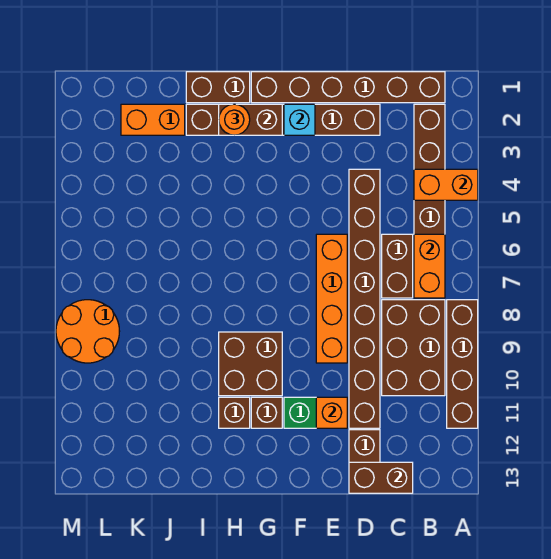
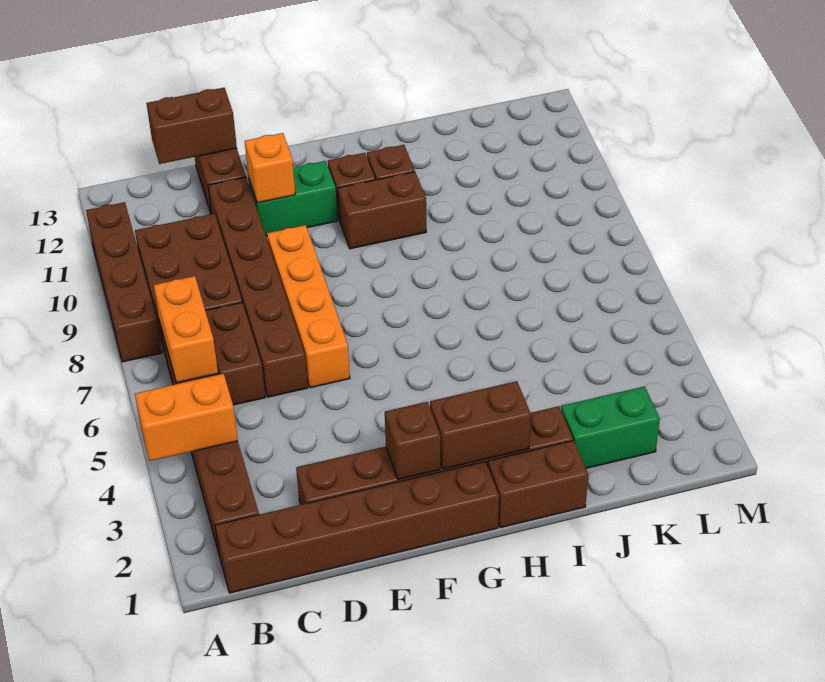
brown 1x8 brick [349,169,380,428] -> brown 1x6 brick [208,177,308,397]
cyan 1x1 brick [284,104,315,135] -> brown 1x1 brick [385,402,440,480]
brown 2x2 brick [219,332,282,396] -> brown 1x2 brick [338,172,426,249]
orange 1x1 round brick [219,104,250,135] -> none
orange 1x2 brick [121,104,185,135] -> green 1x2 brick [561,386,660,468]
orange 2x2 round brick [56,300,120,363] -> none

